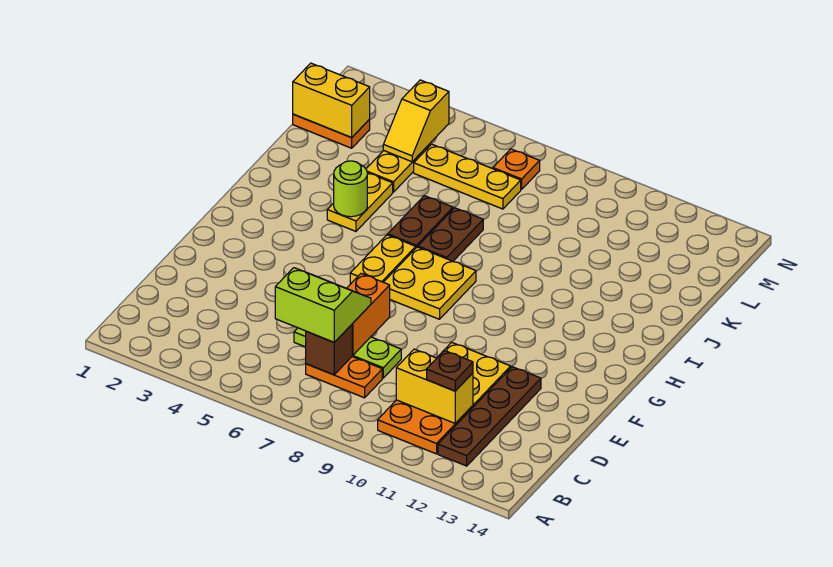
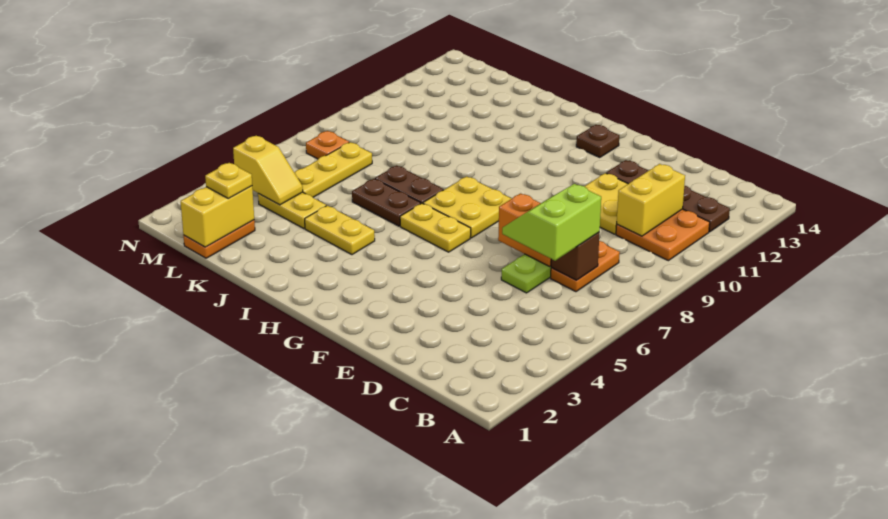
brown 1x1 plate [427,351,473,391] -> brown 1x1 plate moved to [576,125,619,157]
lime 1x1 round brick [334,161,367,217] -> none
none -> yellow 1x1 plate [205,163,252,199]

